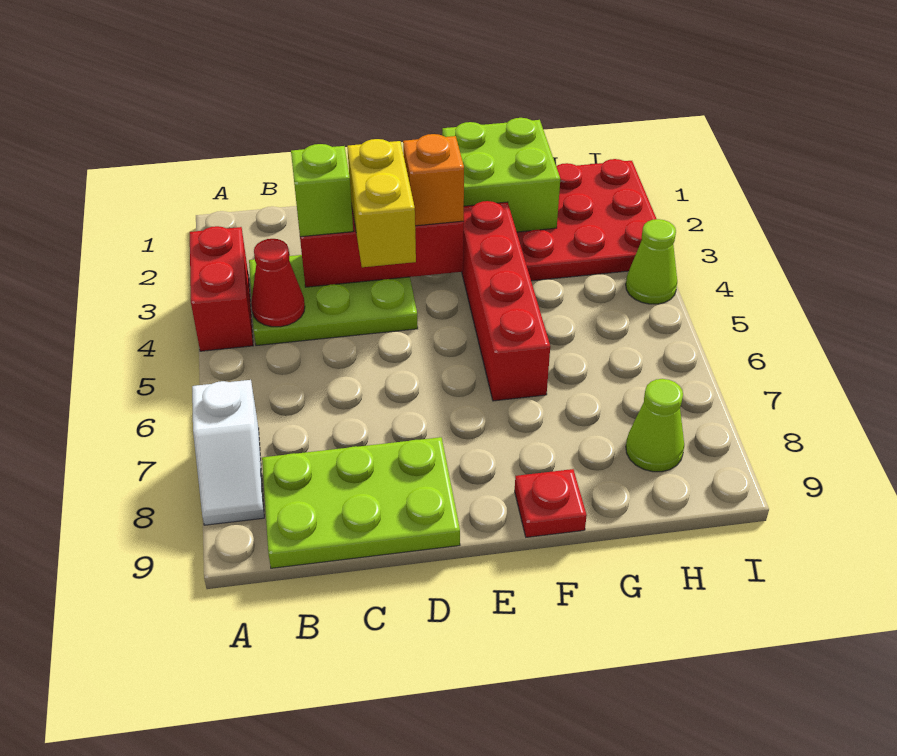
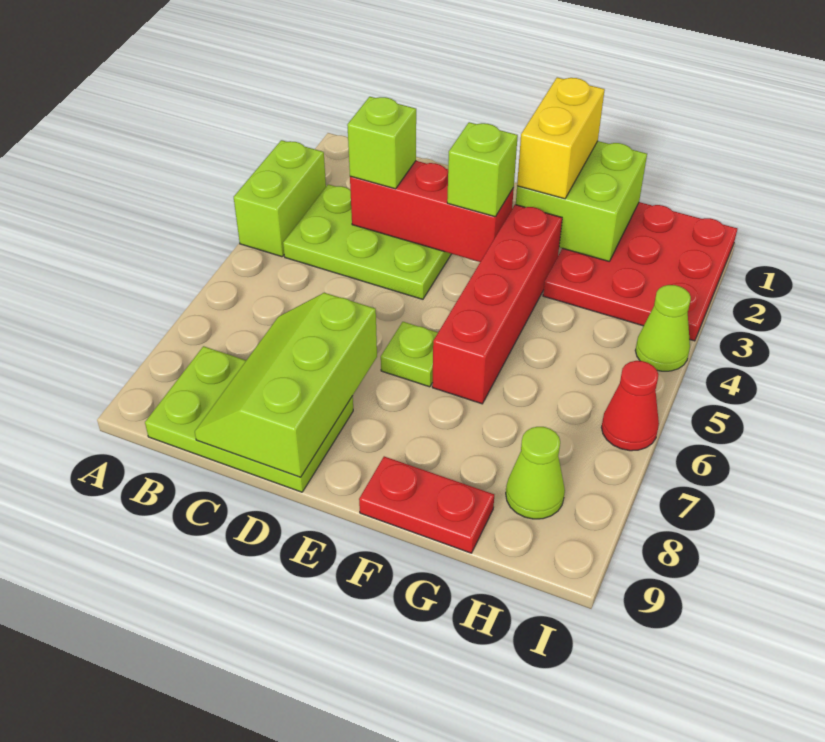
red 1x2 brick [190,226,253,351] -> lime 1x2 brick [234,140,326,257]
white 1x2 slope [192,380,264,525] -> none
red 1x1 cone [251,239,305,327] -> red 1x1 cone moved to [602,361,659,451]
none -> lime 2x3 slope [195,293,377,477]
yellow 1x2 brick [347,139,416,267] -> yellow 1x2 brick moved to [517,77,605,199]
orange 1x1 brick [403,134,464,226] -> lime 1x1 brick [447,122,518,217]
none -> lime 1x1 plate [381,322,438,387]
red 1x1 plate [515,469,587,537] -> red 1x2 plate [359,456,494,553]

